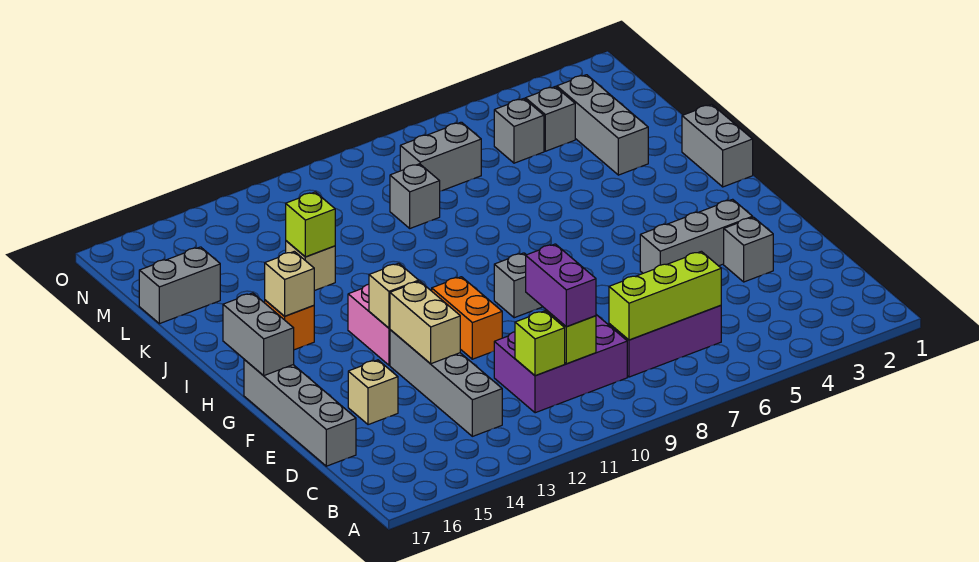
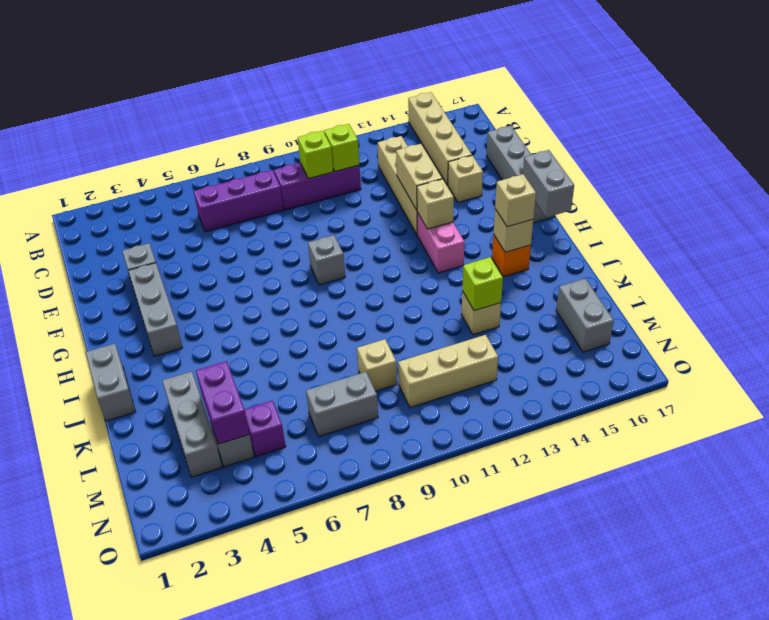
none -> tan 1x4 brick [408,92,472,185]
lime 1x3 brick [609,251,721,340] -> none
purple 2x3 brick [494,315,627,413] -> purple 1x3 brick [274,163,361,210]
purple 1x2 brick [526,244,596,327] -> purple 1x2 brick moved to [196,361,249,444]
grey 1x4 brick [390,330,502,436] -> tan 1x4 brick [378,136,417,234]
grey 1x3 brick [640,199,753,273] -> grey 1x3 brick turned to [128,263,182,356]
orange 1x2 brick [432,277,502,359] -> none
none -> tan 1x1 brick [495,174,536,227]
grey 1x1 brick [390,164,440,228] -> tan 1x1 brick [357,339,397,391]
grey 1x2 brick [139,247,220,324] -> grey 1x2 brick turned to [556,278,614,352]
grey 1x1 brick [494,99,544,163] -> purple 1x1 brick [244,401,286,457]
none -> tan 1x3 brick [398,335,498,408]

